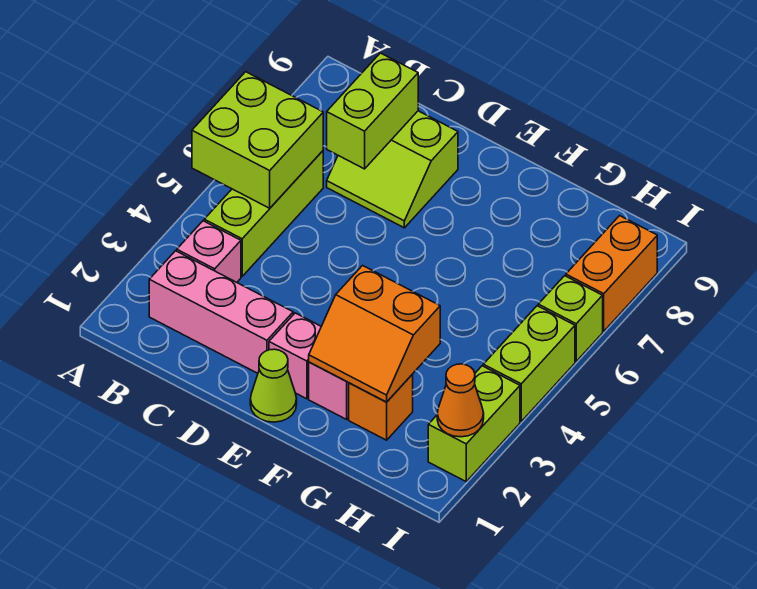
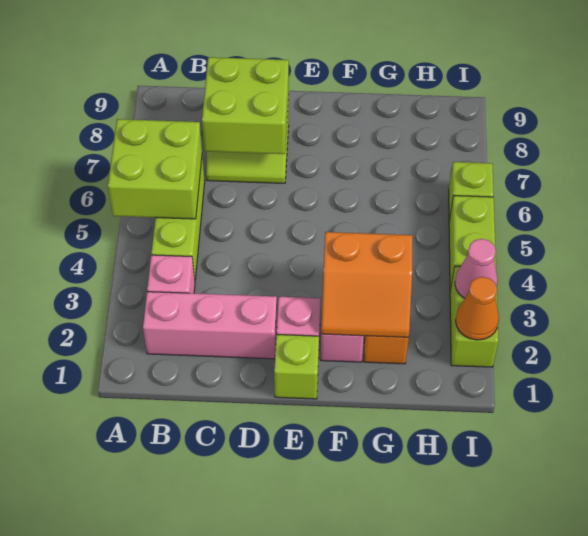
lime 1x2 brick [327,53,418,169] -> lime 2x2 brick [202,57,289,154]
lime 1x1 cone [250,349,297,422] -> lime 1x1 brick [274,335,319,399]
none -> pink 1x1 cone [455,239,498,298]
orange 1x2 brick [566,216,657,331] -> none

